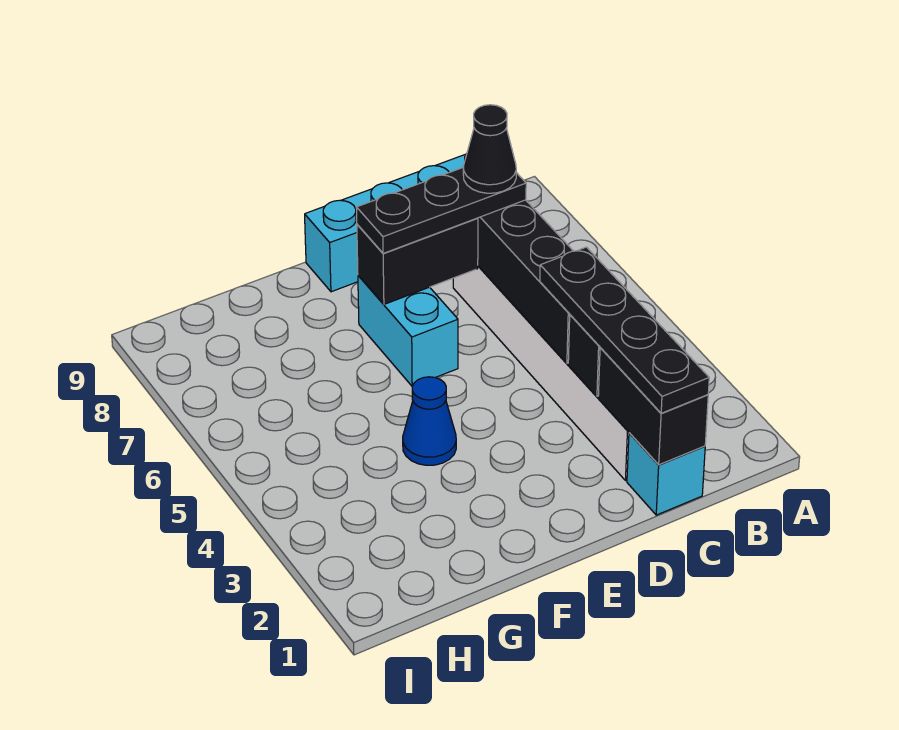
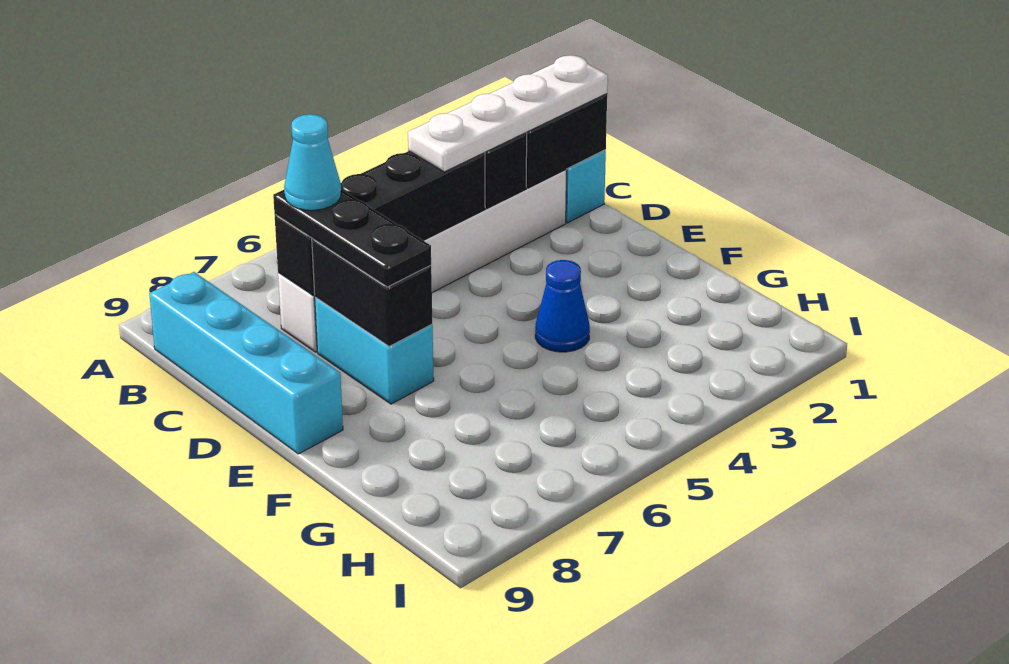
black 1x4 plate [540,247,709,413] -> white 1x4 plate [408,55,608,172]
black 1x1 cone [463,105,516,193] -> cyan 1x1 cone [284,114,341,210]
cyan 1x2 brick [358,275,458,386] -> cyan 1x2 brick turned to [315,297,434,404]

